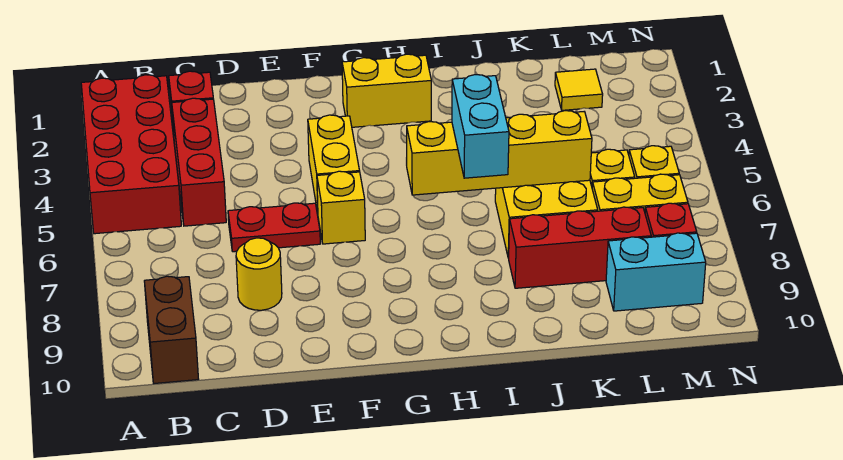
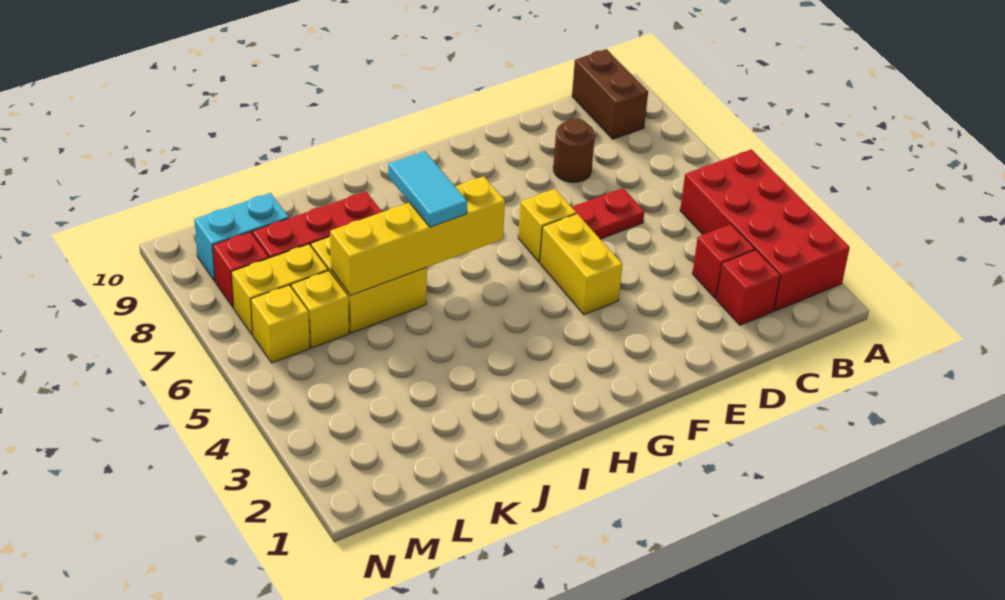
red 1x3 brick [172,98,226,226] -> red 1x1 brick [692,224,755,299]
yellow 1x1 round brick [236,238,282,310] -> brown 1x1 round brick [553,118,595,182]
yellow 1x2 brick [342,54,431,127] -> none
cyan 1x2 brick [452,75,509,178] -> cyan 1x2 tile [388,151,467,227]
yellow 1x1 tile [555,69,603,110] -> none

